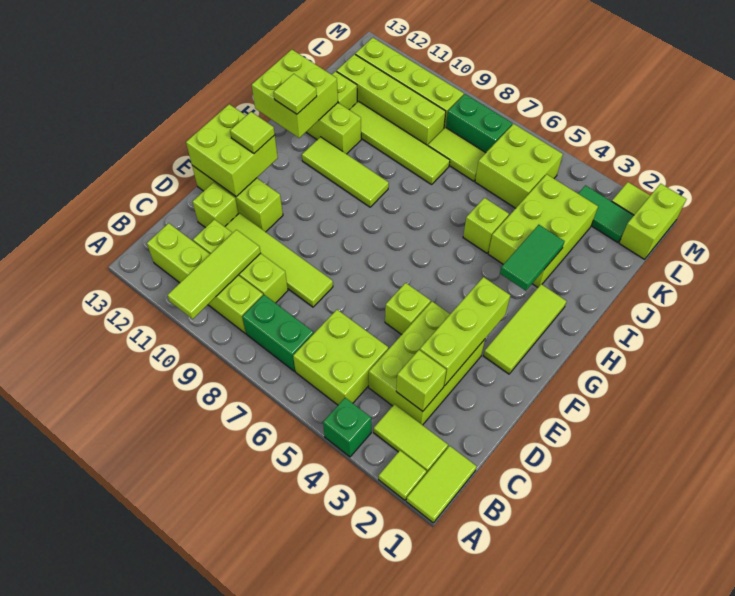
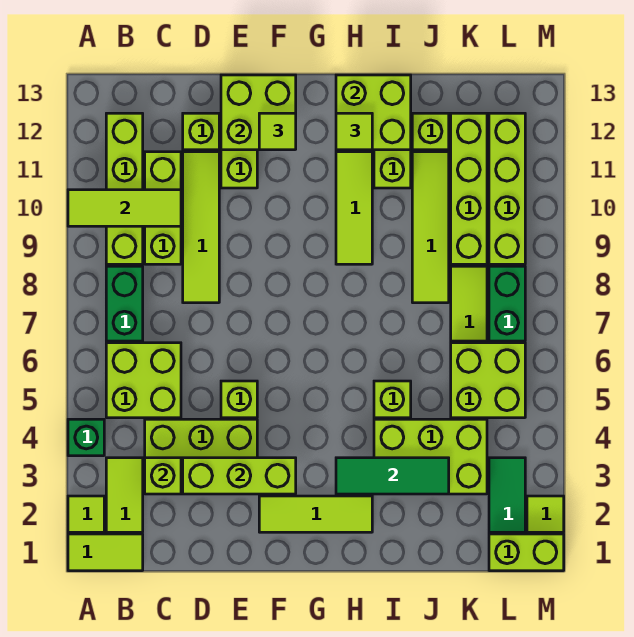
green 1x2 tile [500,225,565,291] -> green 1x3 tile [336,458,449,494]

